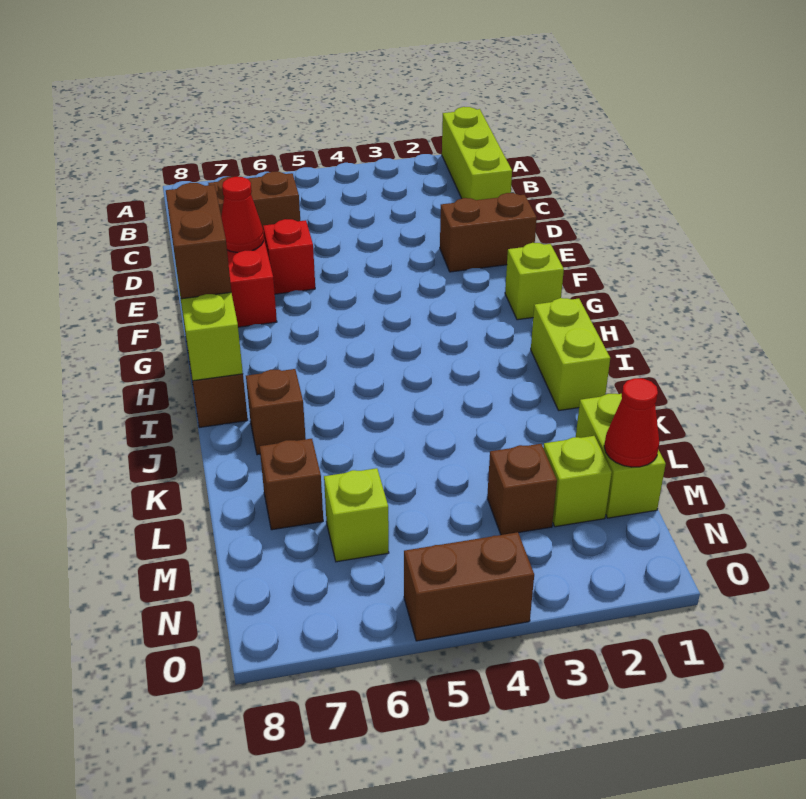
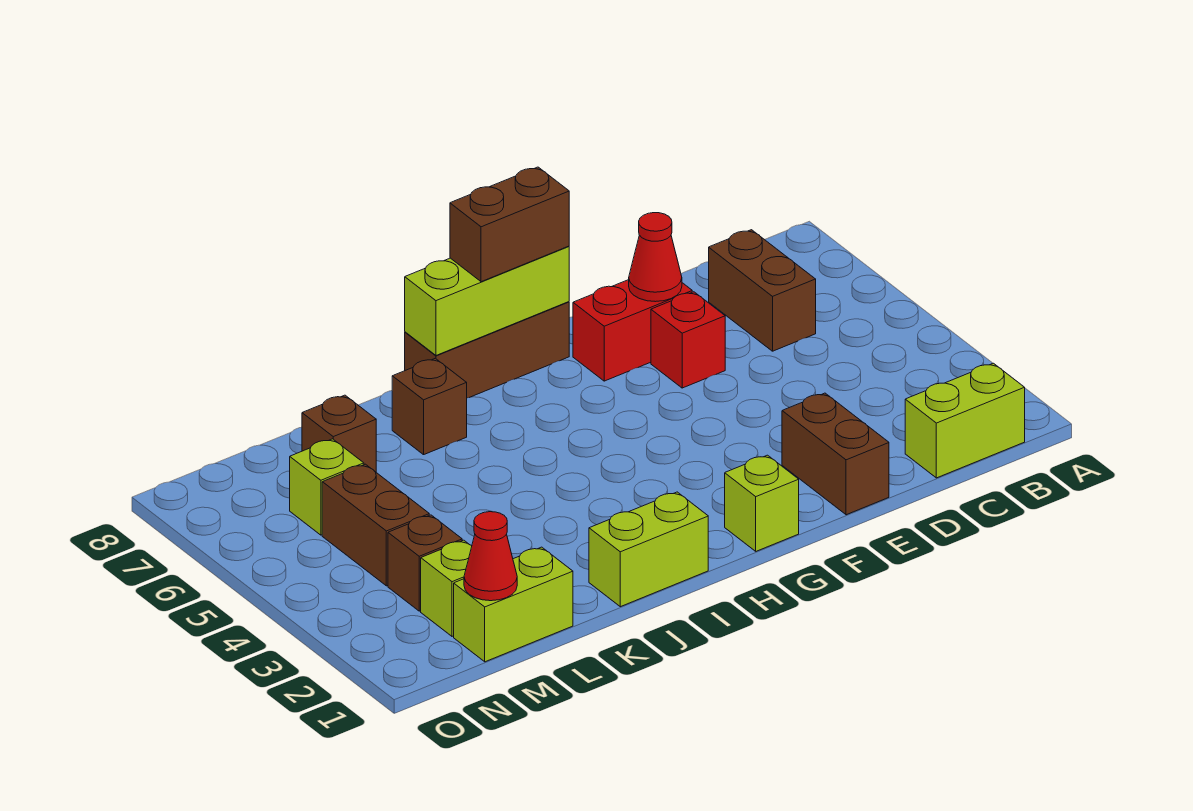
lime 1x3 brick [442,107,512,200] -> lime 1x2 brick [905,363,1025,478]
brown 1x2 brick [404,532,534,641] -> brown 1x2 brick moved to [322,464,429,586]

